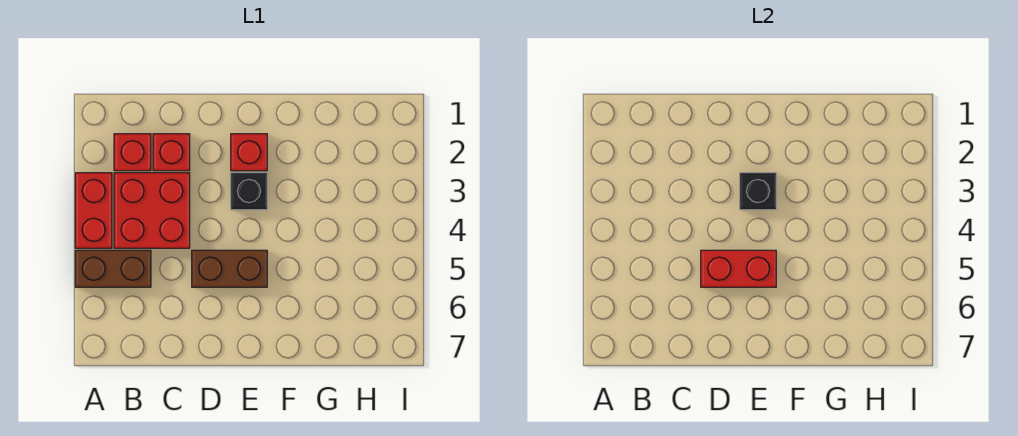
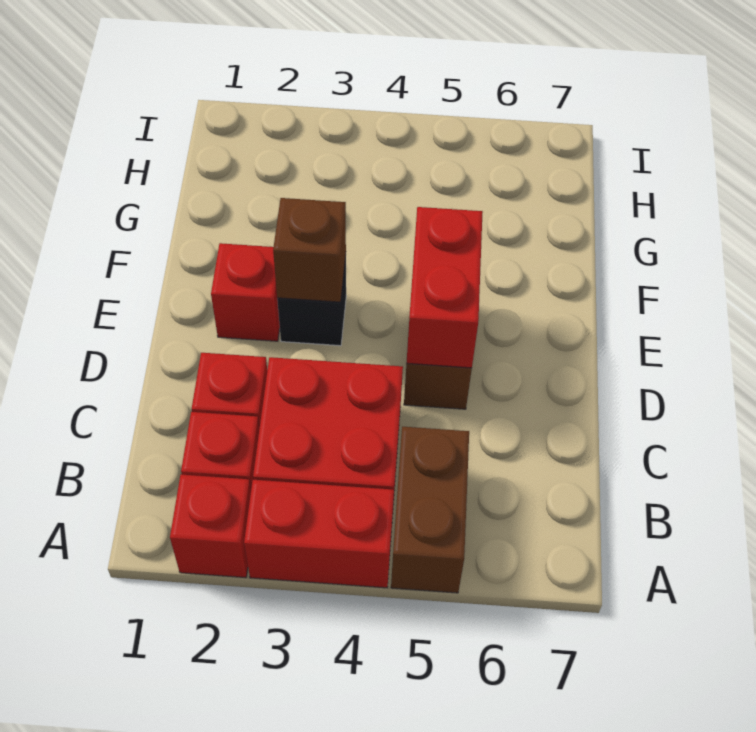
none -> red 1x1 brick [170,474,251,578]
black 1x1 brick [740,173,776,210] -> brown 1x1 brick [273,198,346,302]

